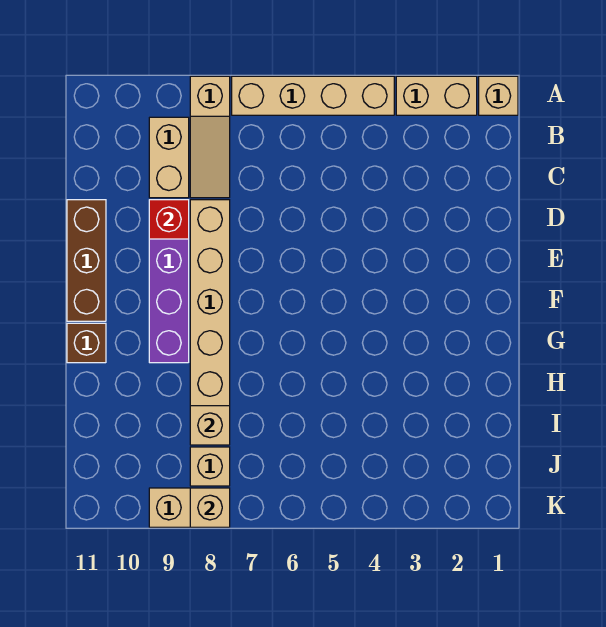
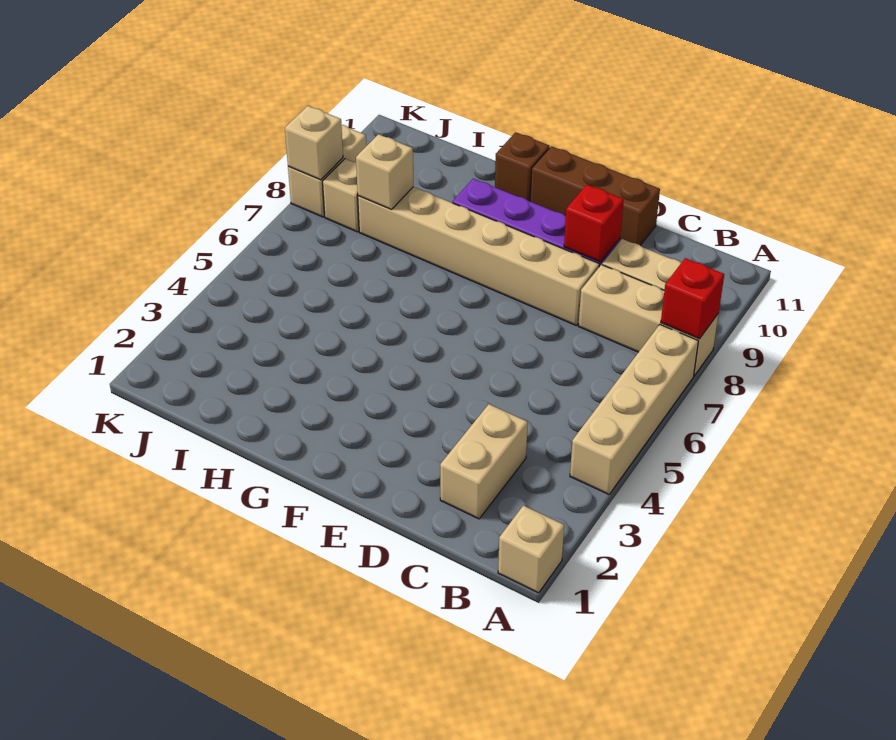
tan 1x2 brick [396,76,477,115] -> tan 1x2 brick moved to [440,404,528,519]
tan 1x3 slope [190,76,230,198] -> tan 1x3 brick [579,265,719,376]
none -> red 1x1 brick [661,258,724,339]

